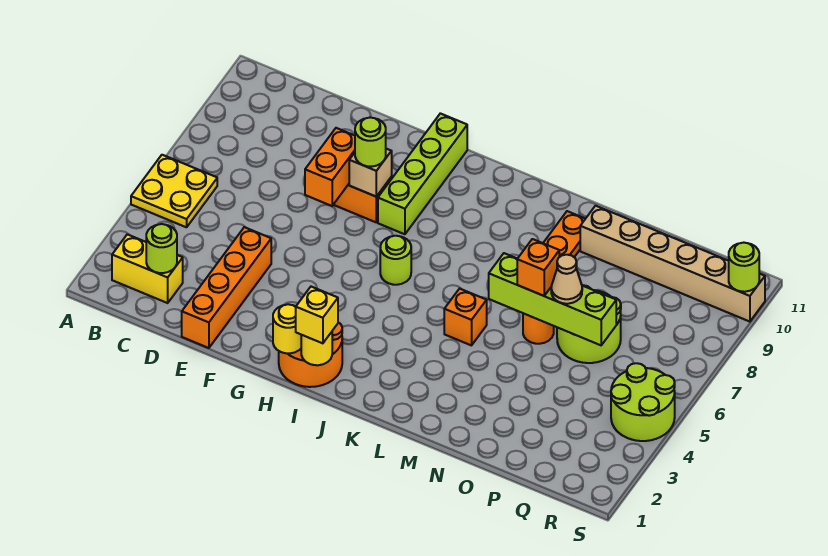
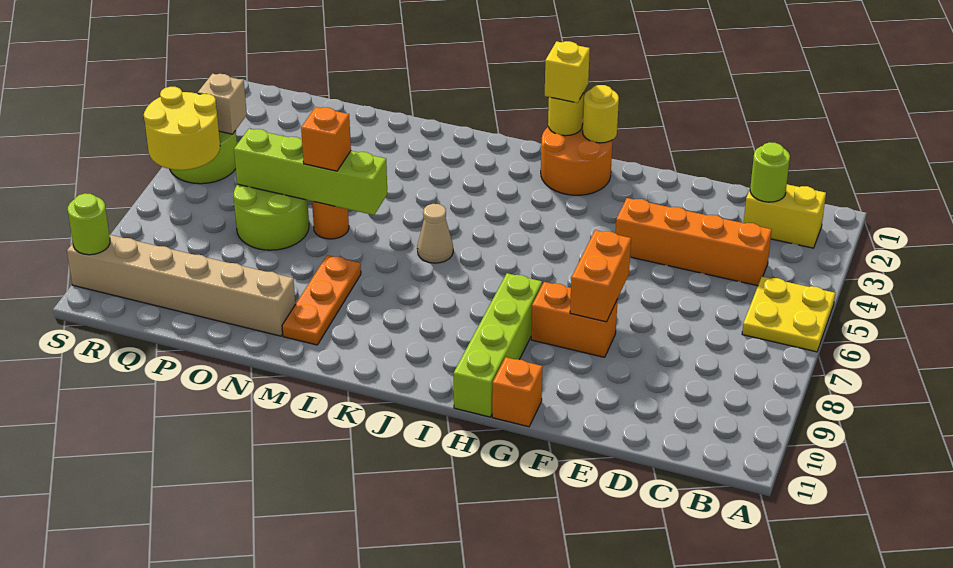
orange 1x4 brick [182,227,271,348] -> orange 1x4 brick turned to [616,198,772,286]
tan 1x1 brick [349,149,392,197] -> tan 1x1 brick moved to [198,74,247,134]
lime 1x1 round brick [355,117,386,166] -> none
lime 1x1 round brick [380,236,411,285] -> none
orange 1x1 brick [444,289,487,345] -> orange 1x1 brick moved to [492,357,543,427]
tan 1x1 cone [551,255,582,304] -> tan 1x1 cone moved to [417,204,453,263]
none -> yellow 2x2 round brick [144,87,220,170]

